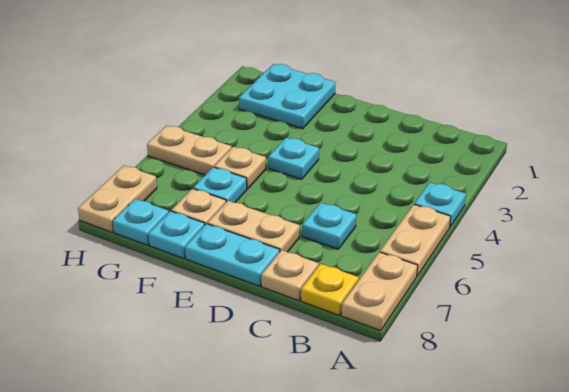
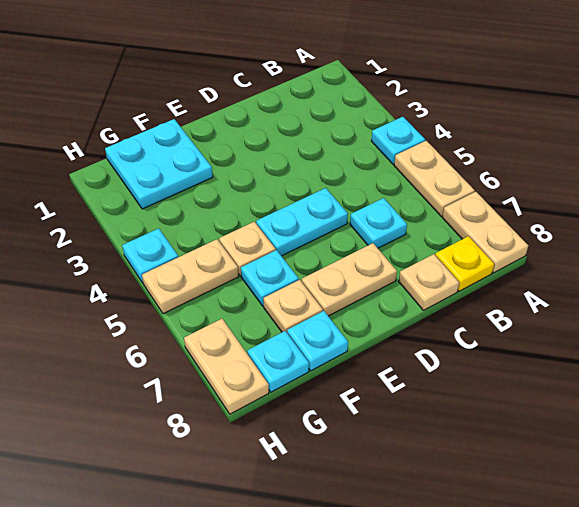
cyan 1x2 plate [185,224,280,286] -> cyan 1x2 plate moved to [256,188,348,256]
cyan 1x1 plate [268,138,319,179] -> cyan 1x1 plate moved to [122,228,178,283]

